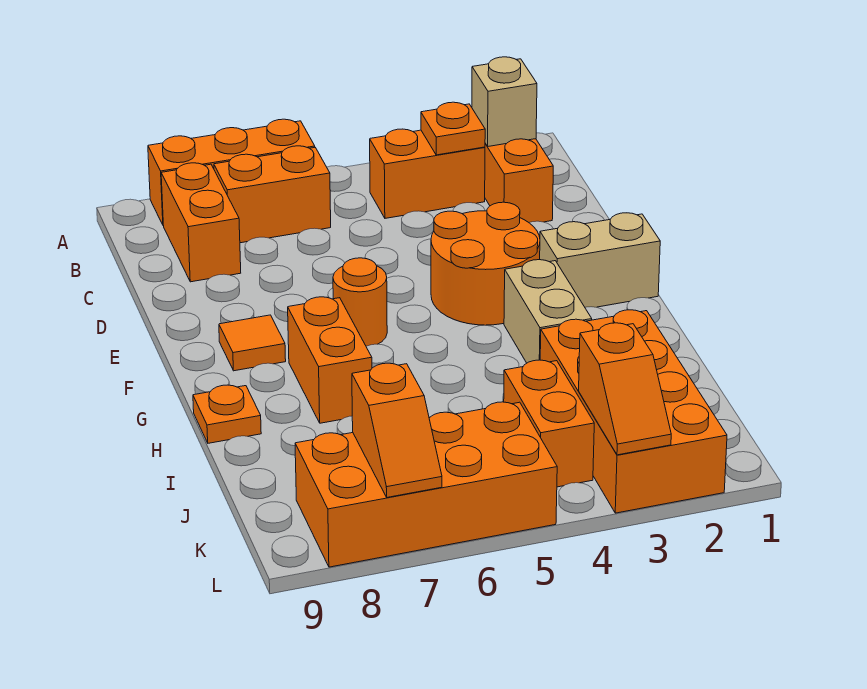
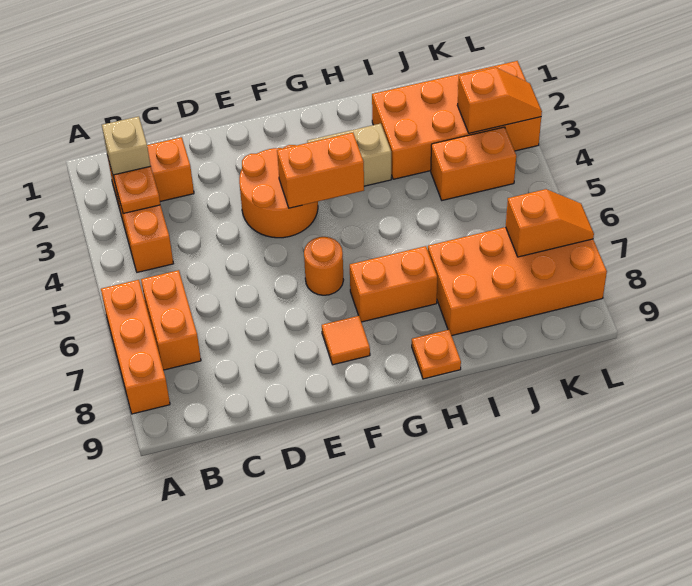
orange 1x2 brick [161,163,241,282] -> orange 1x2 brick moved to [277,133,364,208]
tan 1x2 brick [540,213,660,307] -> none
orange 2x4 brick [295,402,557,567] -> orange 2x4 brick turned to [428,227,607,335]

